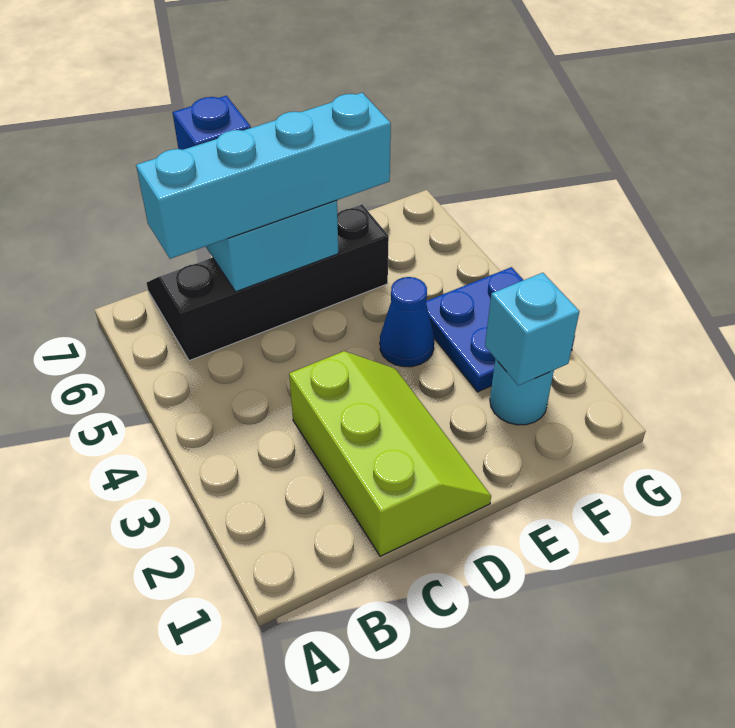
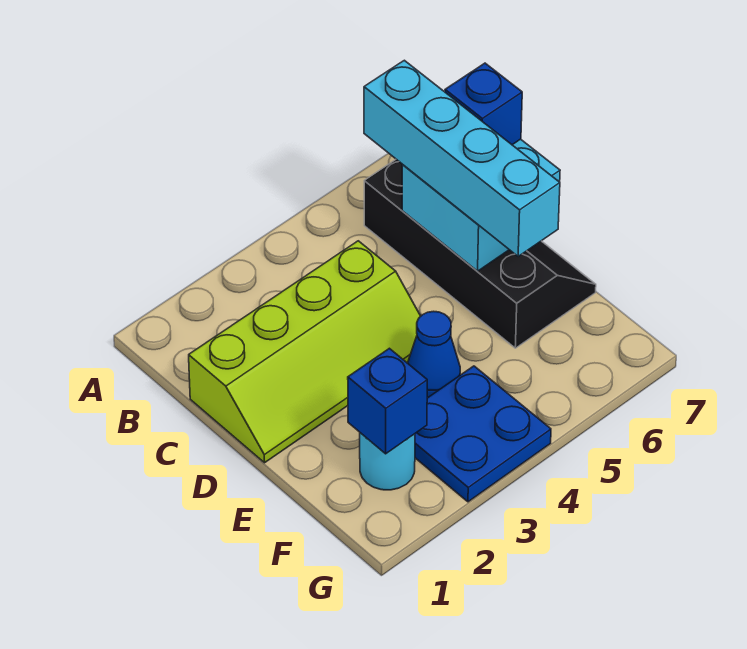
lime 2x3 slope [289,351,491,556] -> lime 2x4 slope [189,241,420,463]
cyan 1x1 brick [485,273,579,386] -> blue 1x1 brick [348,348,427,454]

